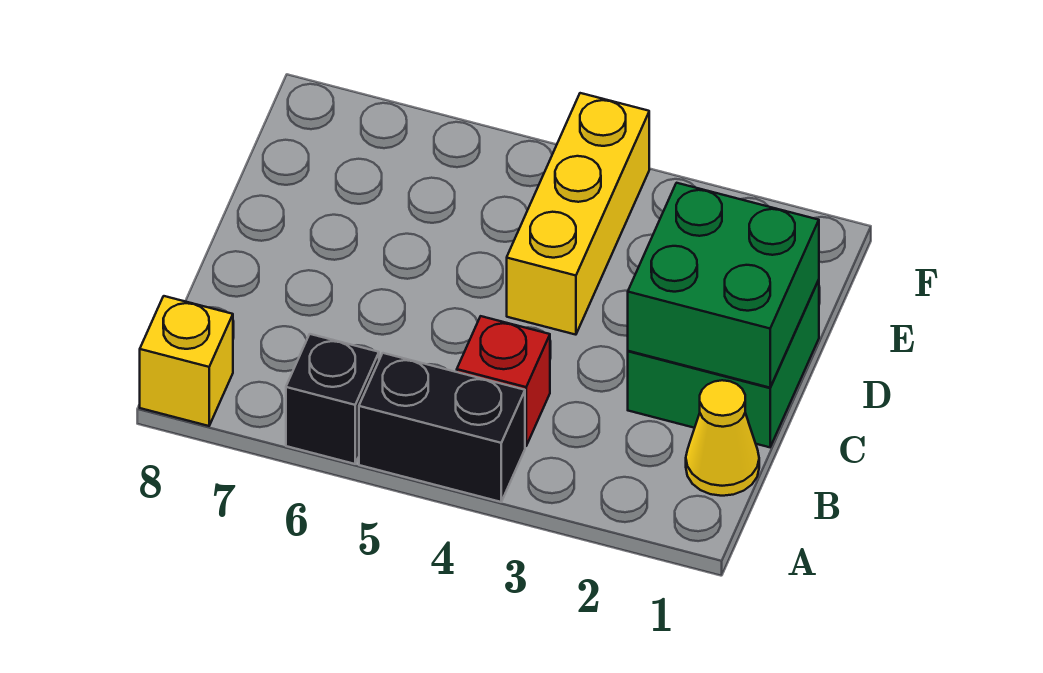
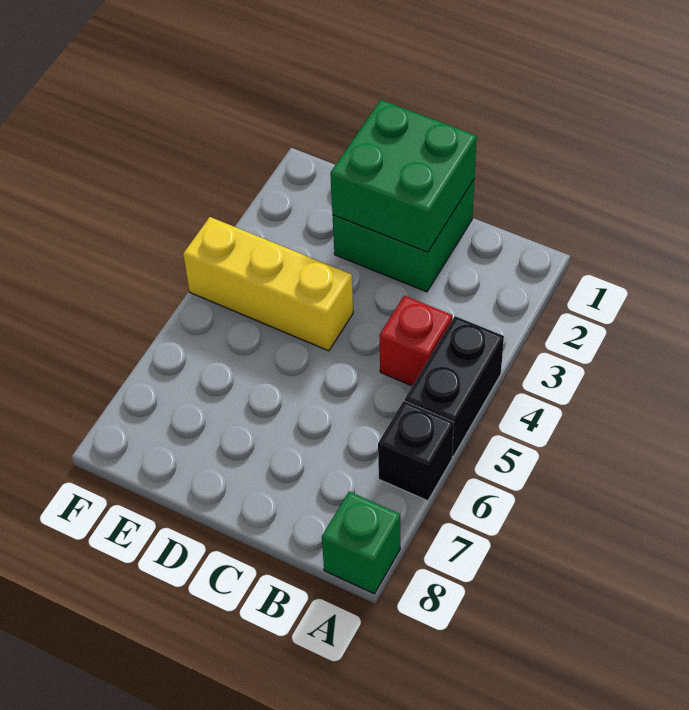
yellow 1x1 brick [140,296,233,426] -> green 1x1 brick [322,491,400,594]
yellow 1x1 cone [686,380,759,496] -> none

